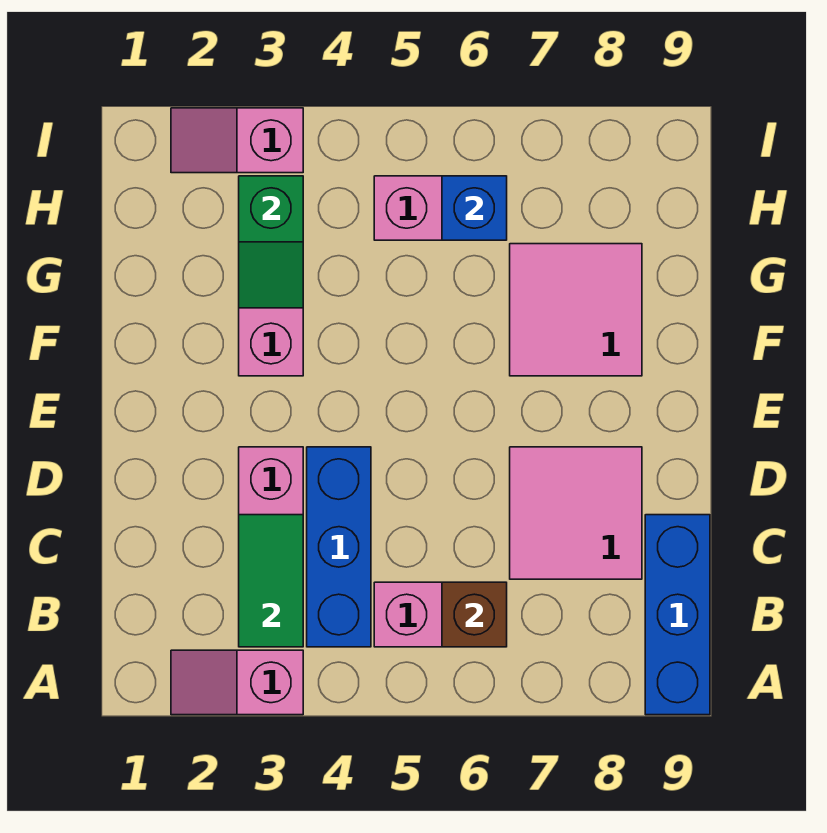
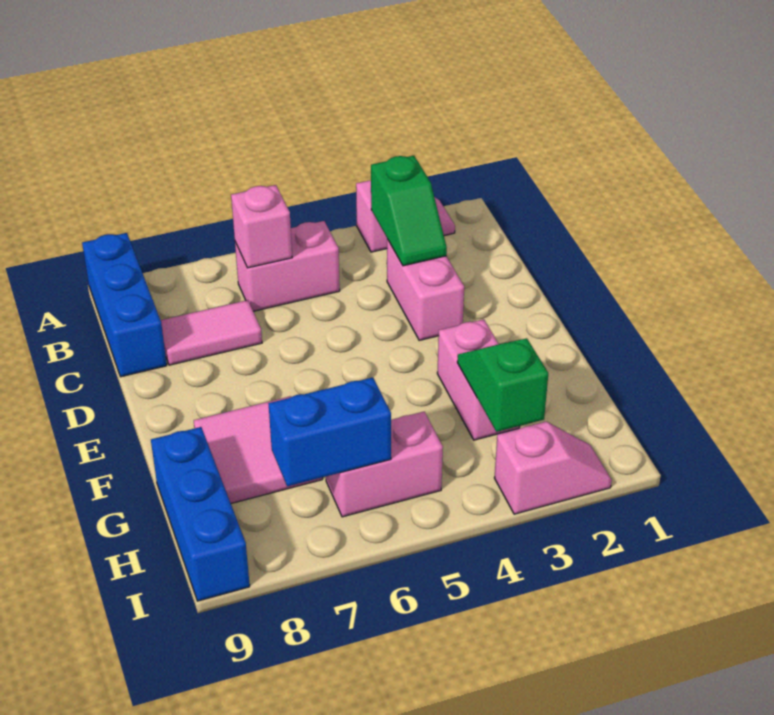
green 1x2 tile [239,515,303,647] -> green 1x2 slope [371,156,447,266]
blue 1x3 brick [307,447,371,647] -> blue 1x3 brick moved to [151,427,250,601]
brown 1x1 brick [442,582,507,647] -> pink 1x1 brick [231,185,292,268]
pink 2x2 tile [510,447,642,579] -> pink 1x2 tile [161,300,262,365]
blue 1x1 brick [442,176,507,240] -> blue 1x2 brick [268,377,391,486]

